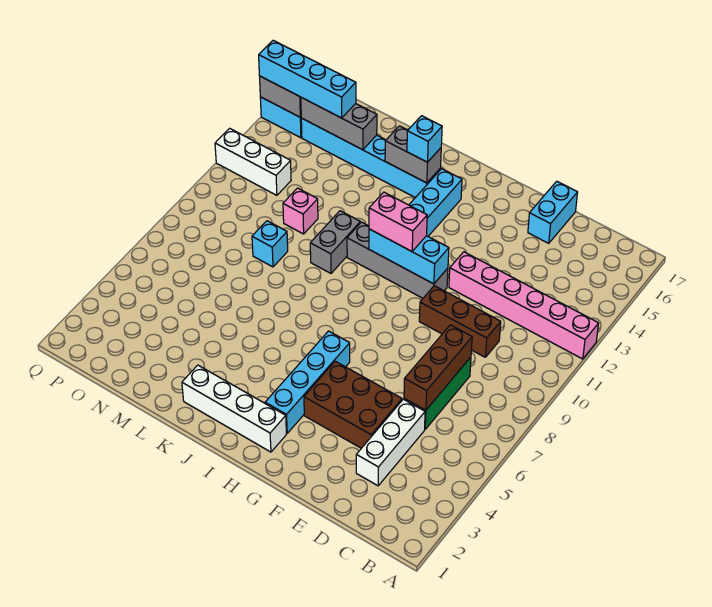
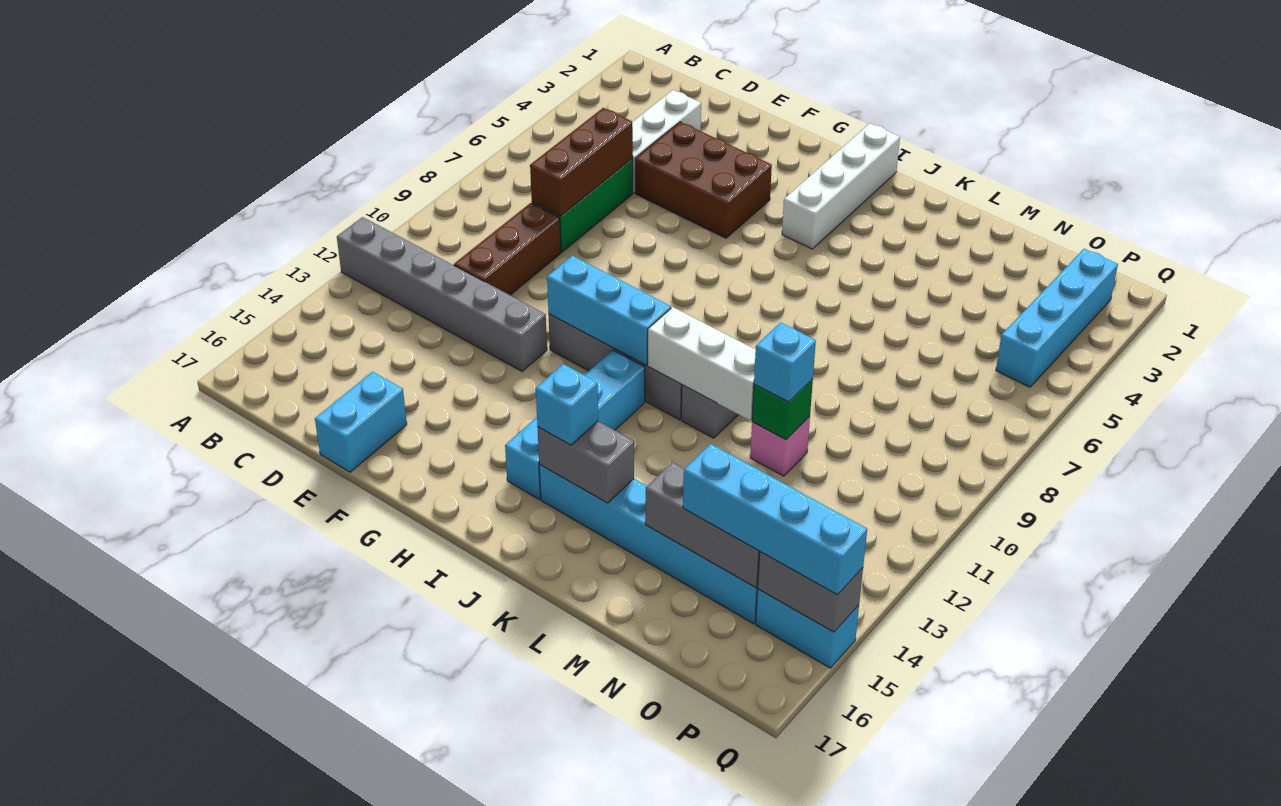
pink 1x6 brick [449,252,599,359] -> grey 1x6 brick [337,217,547,371]
brown 1x3 brick [419,286,501,357] -> brown 1x3 brick turned to [454,203,561,295]
white 1x4 brick [182,365,286,452] -> white 1x4 brick turned to [782,123,900,249]
cyan 1x4 brick [265,331,350,433] -> cyan 1x4 brick moved to [996,249,1118,387]
pink 1x2 brick [369,192,427,251] -> none
cyan 1x1 brick [252,221,288,267] -> cyan 1x1 brick moved to [754,322,816,402]
none -> green 1x1 brick [752,379,813,440]
white 1x3 brick [215,128,291,195] -> white 1x3 brick moved to [648,307,756,420]

